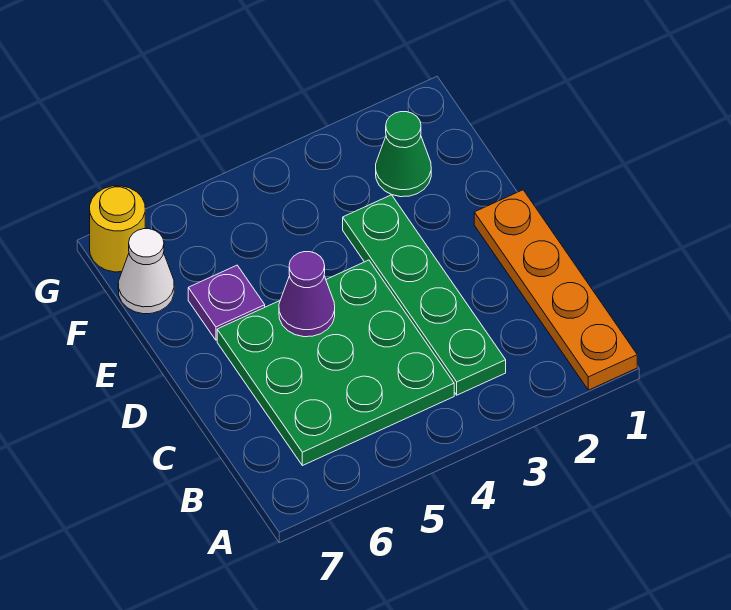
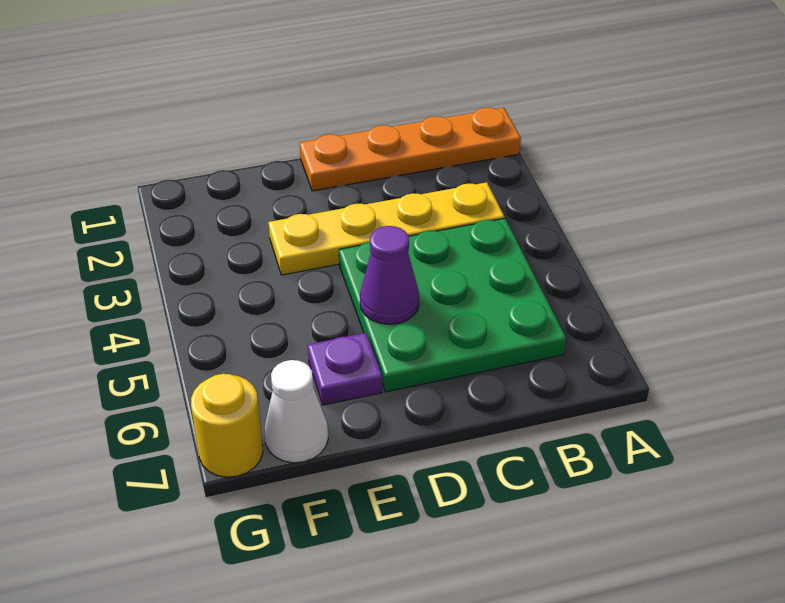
green 1x4 plate [343,195,506,395] -> yellow 1x4 plate [268,182,504,275]
green 1x1 cone [376,112,431,197] -> none

